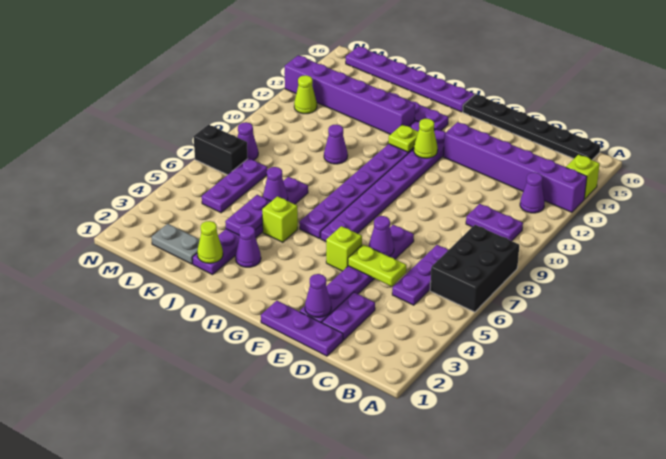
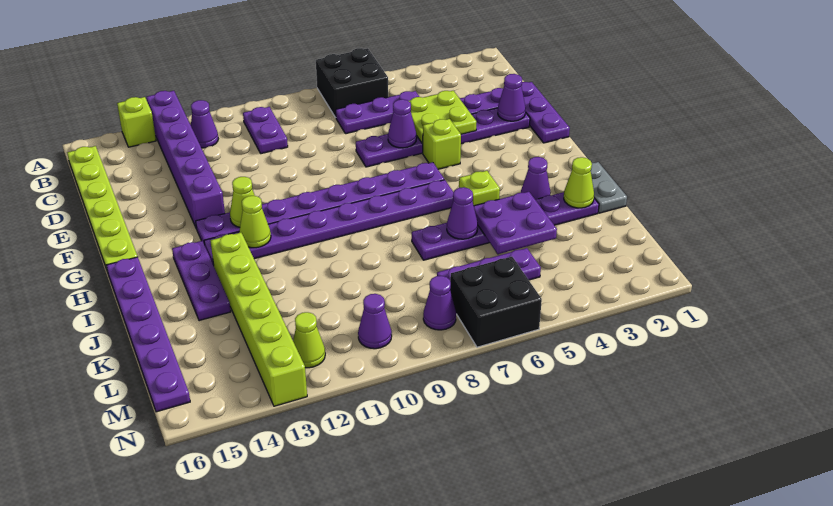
black 2x3 brick [430,225,519,312] -> black 2x2 brick [316,48,388,117]
black 1x6 plate [463,94,600,160] -> lime 1x6 plate [67,146,138,270]
lime 1x2 plate [348,245,406,286] -> lime 2x2 plate [409,91,476,143]
lime 1x1 plate [389,125,418,152] -> lime 1x1 cone [239,196,271,248]
purple 1x6 brick [285,55,415,134] -> lime 1x6 brick [210,233,307,406]
purple 1x2 plate [225,195,271,235] -> purple 2x2 plate [474,192,557,254]
purple 1x1 cone [324,125,348,164] -> purple 1x1 cone moved to [358,294,392,349]
grey 1x2 plate [152,224,200,264] -> grey 1x2 plate moved to [591,162,627,213]
black 1x2 brick [193,125,248,175] -> black 2x2 brick [450,257,542,347]

